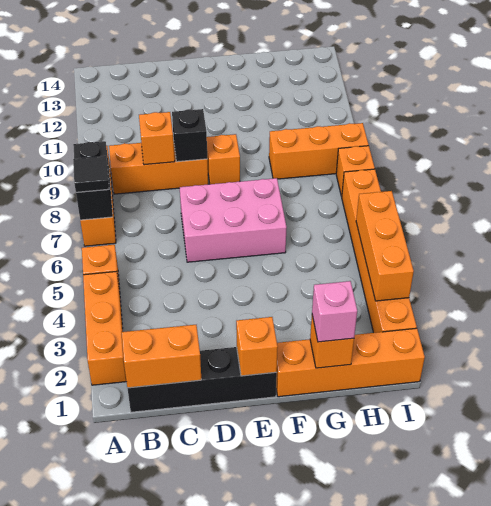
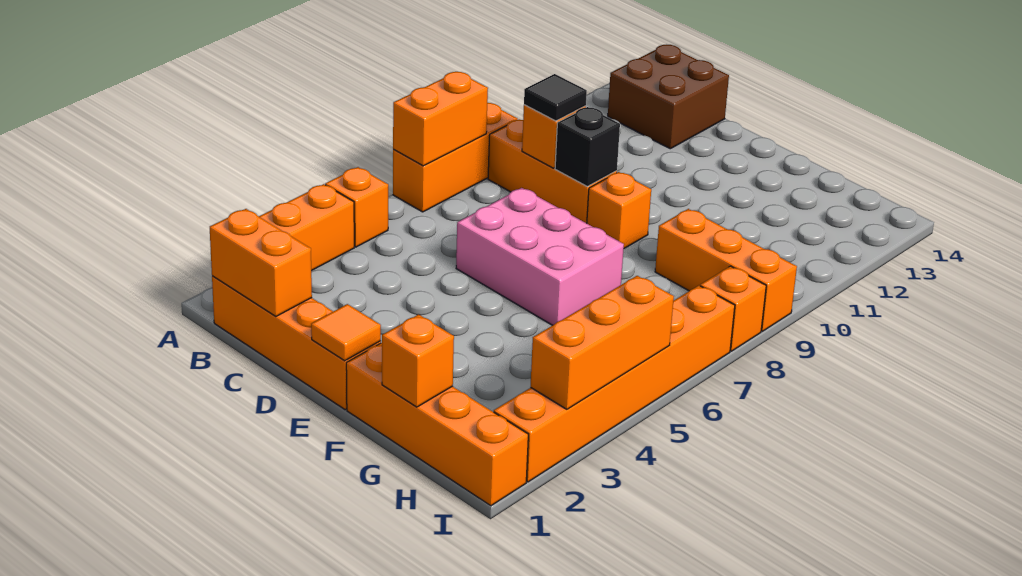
black 1x2 brick [73,141,113,220] -> orange 1x2 brick [393,72,488,166]
black 1x1 tile [73,156,109,192] -> black 1x1 tile moved to [524,74,587,121]
black 1x4 brick [127,347,277,412] -> orange 1x4 brick [212,276,381,410]
none -> brown 2x2 brick [608,45,729,149]
orange 1x1 brick [236,317,278,376] -> orange 1x1 tile [311,304,381,361]
pink 1x1 brick [312,281,357,342] -> none

